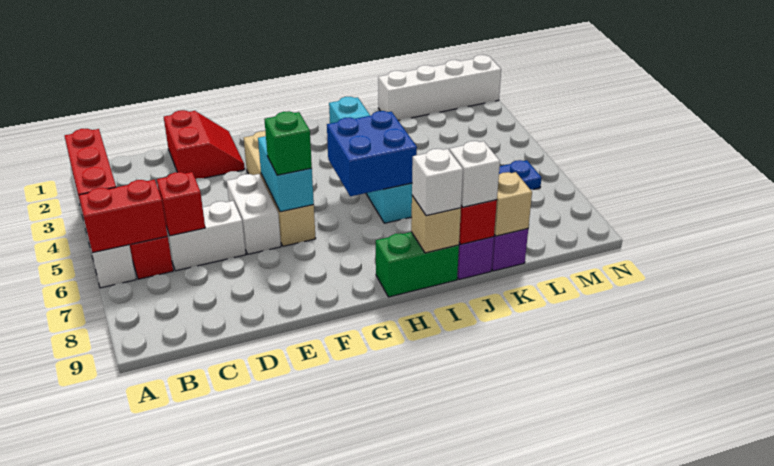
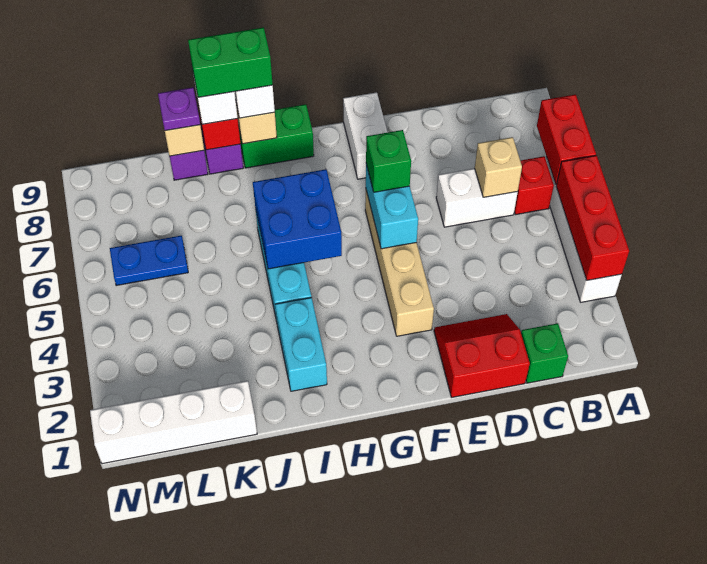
red 1x2 brick [79,180,168,253] -> red 1x2 brick turned to [537,95,596,185]
none -> green 1x1 brick [521,323,568,383]
red 1x1 brick [157,172,205,236] -> tan 1x1 brick [475,137,522,197]
red 2x2 slope [164,110,245,179] -> red 2x2 slope turned to [434,314,530,397]
white 1x2 brick [227,174,281,254] -> white 1x2 brick moved to [343,92,388,179]
none -> green 1x2 brick [188,27,273,97]
none -> purple 1x1 plate [158,87,200,131]

